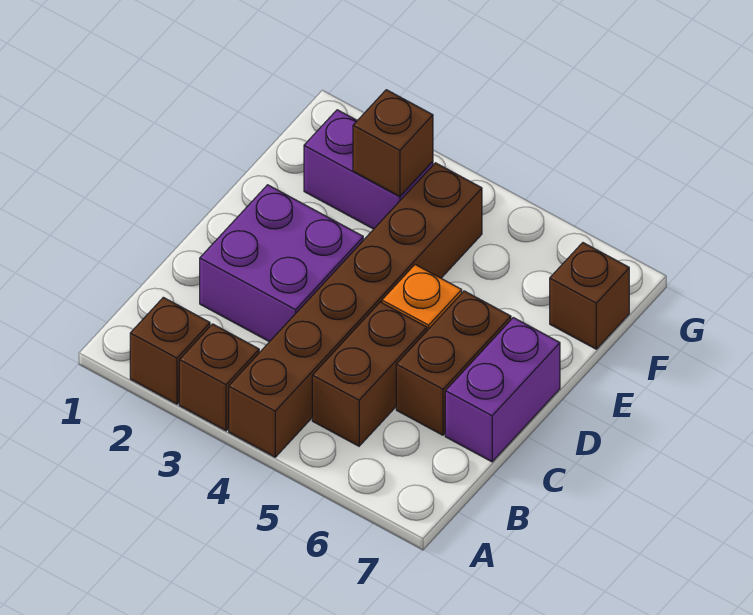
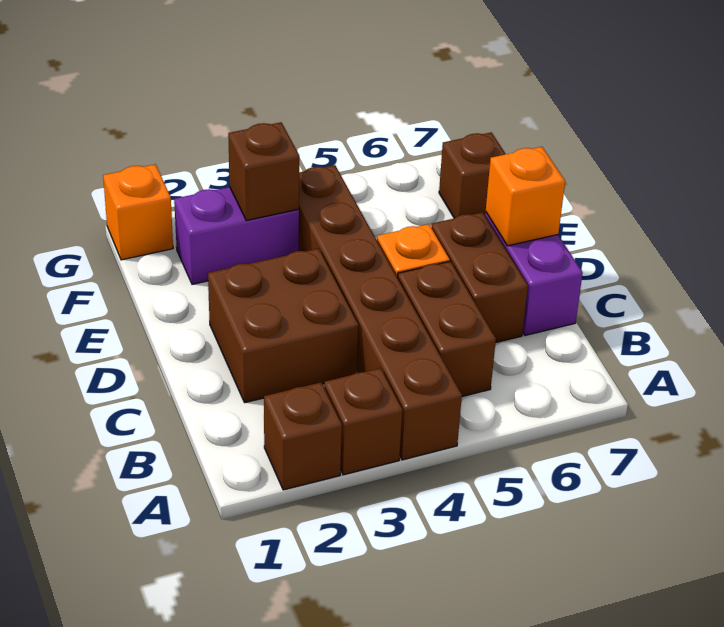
purple 2x2 brick [200,185,363,342] -> brown 2x2 brick [208,248,358,403]
none -> orange 1x1 brick [486,147,565,246]
none -> orange 1x1 brick [103,164,173,260]

